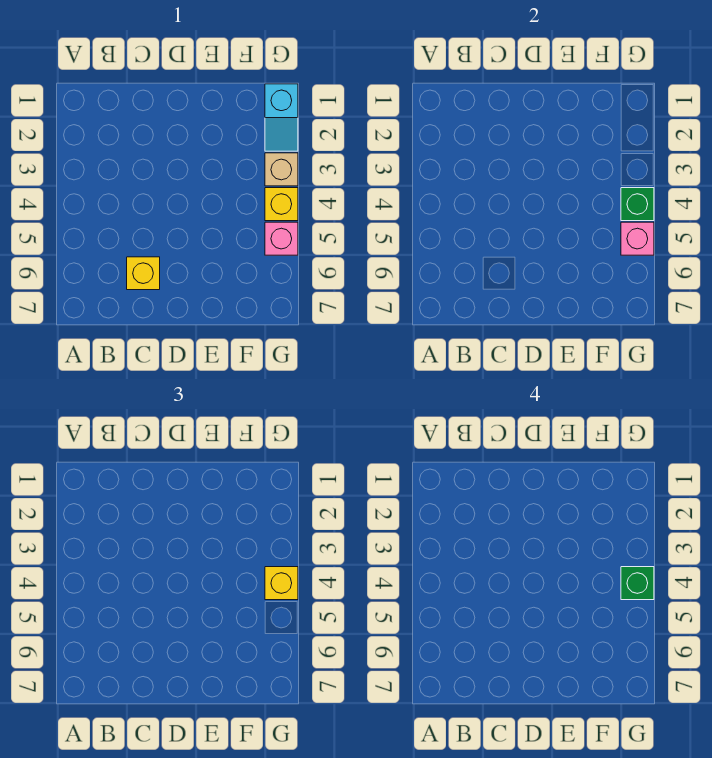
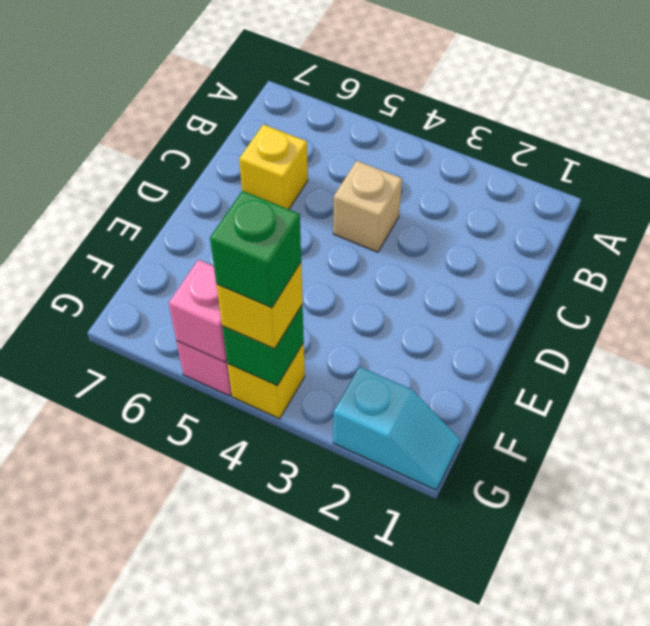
cyan 1x2 slope [265,84,298,151] -> cyan 1x2 slope turned to [333,367,460,490]
tan 1x1 brick [265,153,298,186] -> tan 1x1 brick moved to [333,161,402,252]

